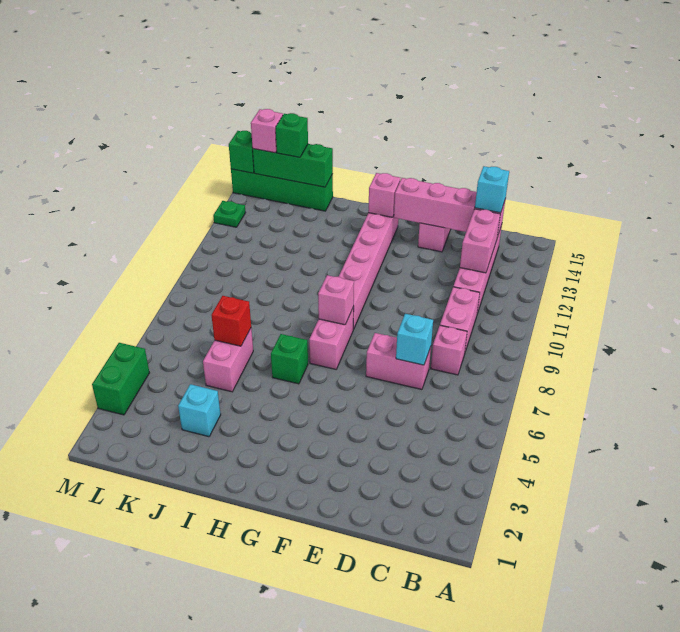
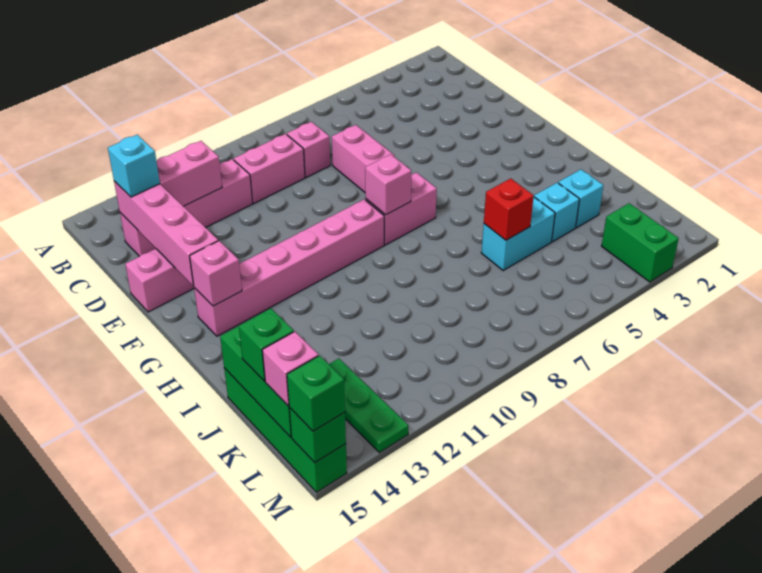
cyan 1x1 brick [396,314,433,365] -> cyan 1x1 brick moved to [534,183,580,241]
green 1x1 brick [271,334,308,384] -> green 1x1 brick moved to [287,356,345,431]
pink 1x2 brick [203,329,253,392] -> cyan 1x2 brick [481,197,555,271]
green 1x2 brick [92,343,149,415] -> green 1x2 brick turned to [602,203,679,282]
green 1x1 plate [213,201,246,227] -> green 1x3 plate [329,359,408,453]

